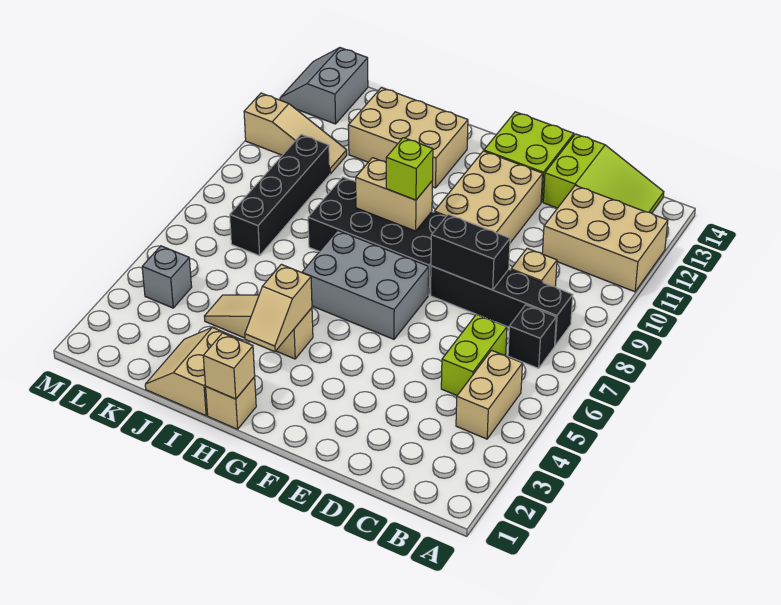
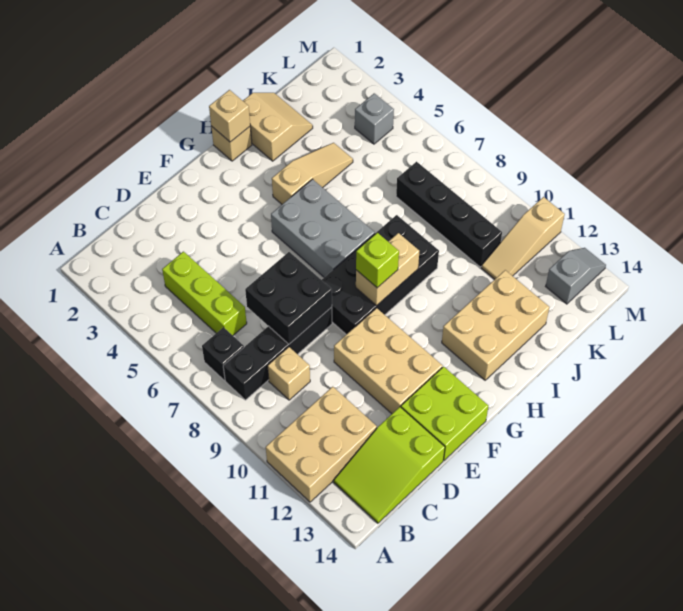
tan 1x2 brick [456,350,523,439] -> none
lime 1x2 brick [441,314,507,395] -> lime 1x3 brick [162,252,247,335]
black 1x2 brick [431,214,510,290] -> black 2x2 brick [245,252,332,344]
grey 2x3 brick [302,230,429,339] -> grey 2x3 brick turned to [271,179,375,277]
tan 1x2 slope [245,264,312,352] -> none
grey 2x2 slope [280,48,368,124] -> grey 1x2 slope [546,248,606,304]

